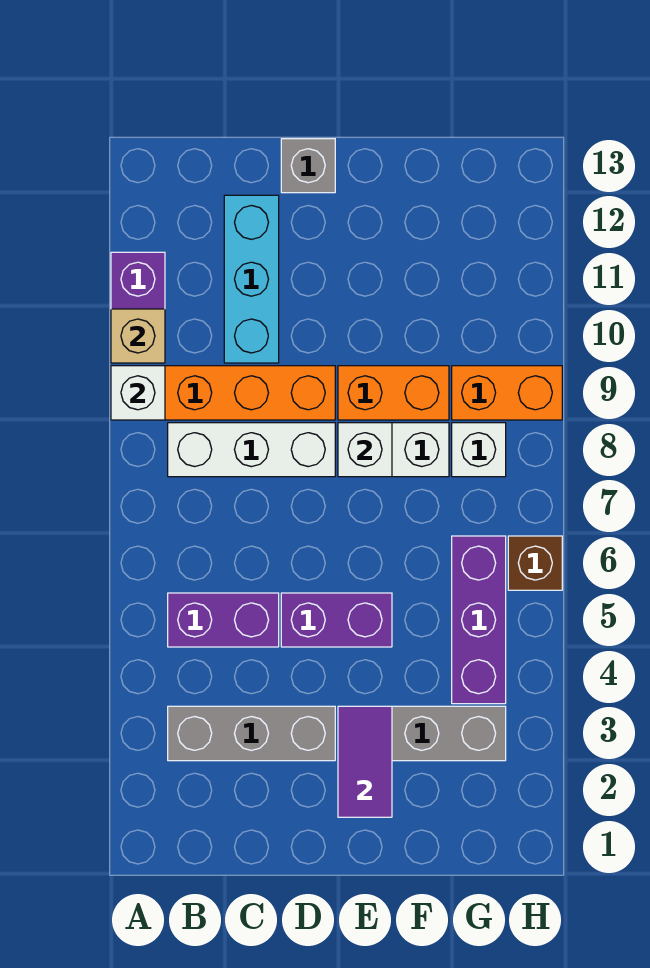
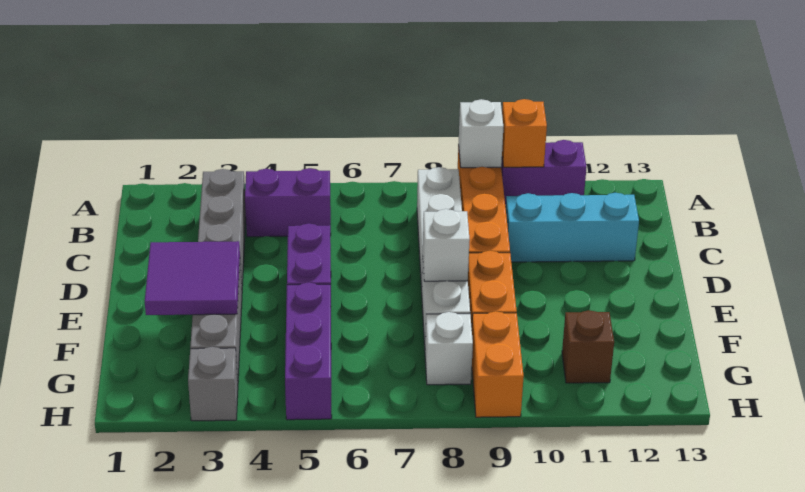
tan 1x1 brick [111,309,165,363] -> orange 1x1 brick [502,99,547,167]
purple 1x2 brick [168,593,279,647] -> purple 1x2 brick turned to [245,168,331,237]
grey 1x1 brick [281,139,335,193] -> grey 1x1 brick moved to [188,347,238,421]
purple 1x2 tile [338,706,392,817] -> purple 2x2 tile [145,241,240,315]
purple 1x3 brick [452,536,506,704] -> purple 1x3 brick turned to [285,282,332,420]
brown 1x1 brick [508,536,562,590] -> brown 1x1 brick moved to [562,310,614,383]

